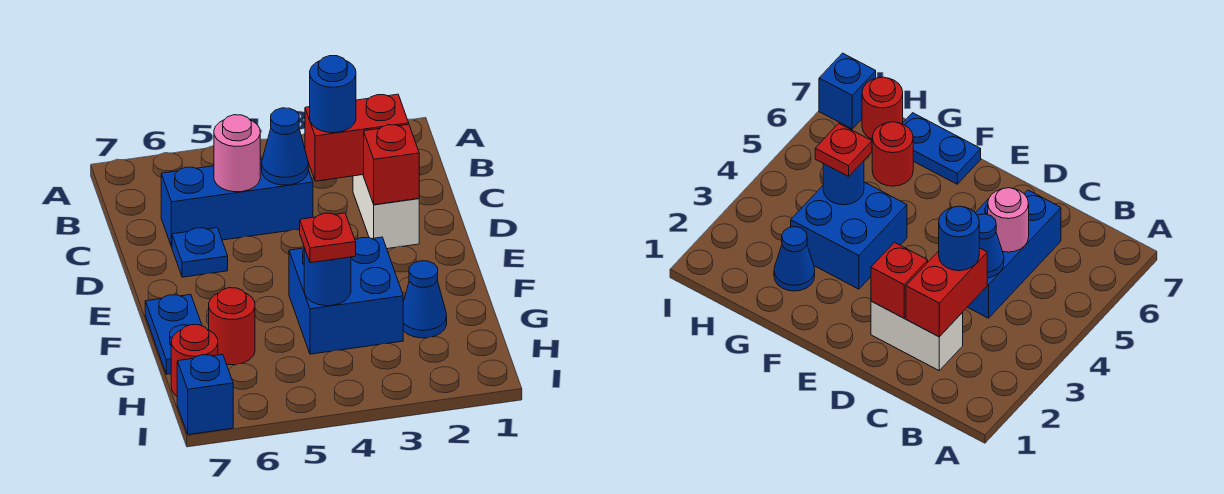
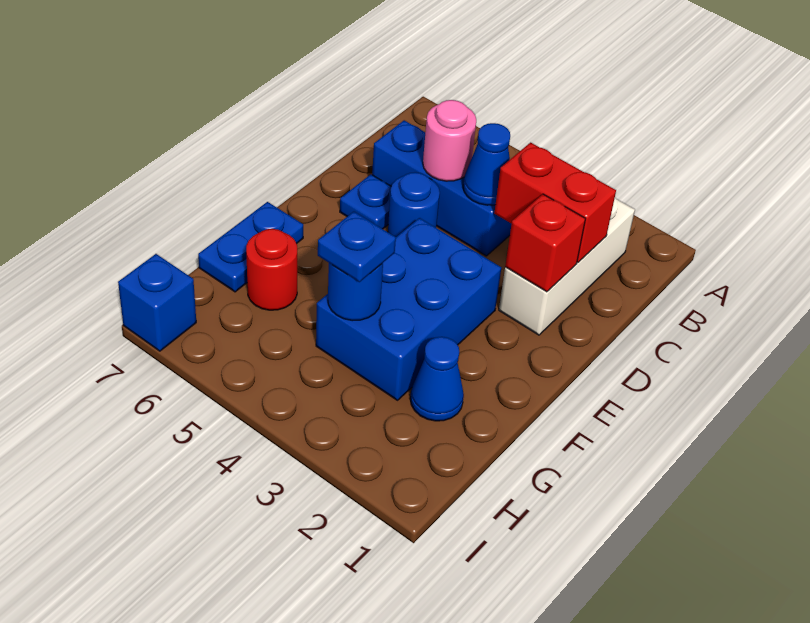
white 1x2 brick [353,175,419,249] -> white 1x3 brick [499,198,635,335]
blue 1x1 round brick [310,56,356,133] -> blue 1x1 round brick moved to [388,172,440,237]
blue 2x2 brick [289,237,403,354] -> blue 2x3 brick [316,218,501,400]
red 1x1 plate [300,213,356,263] -> blue 1x1 plate [318,212,396,282]
red 1x1 round brick [171,325,218,396] -> none

